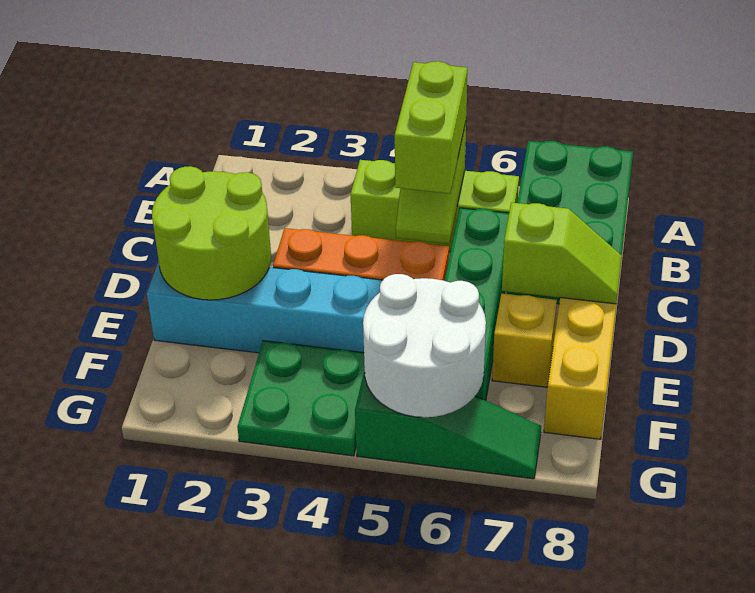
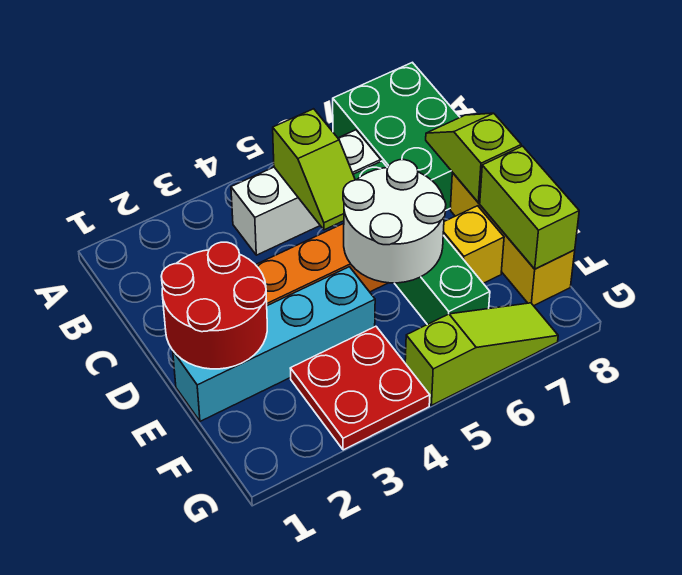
lime 1x3 brick [351,160,519,252] -> white 1x3 brick [231,130,381,255]
lime 1x2 brick [395,61,467,193] -> lime 1x2 brick moved to [480,146,579,269]
lime 2x2 round brick [152,166,271,300] -> red 2x2 round brick [161,242,267,369]
lime 1x2 slope [502,202,622,304] -> lime 1x2 slope turned to [426,113,521,203]
green 2x2 plate [237,341,365,456] -> red 2x2 plate [290,326,430,450]
white 2x2 round brick [363,274,486,417] -> white 2x2 round brick moved to [343,160,446,283]
green 1x3 slope [355,370,541,479] -> lime 1x3 slope [405,303,558,405]

